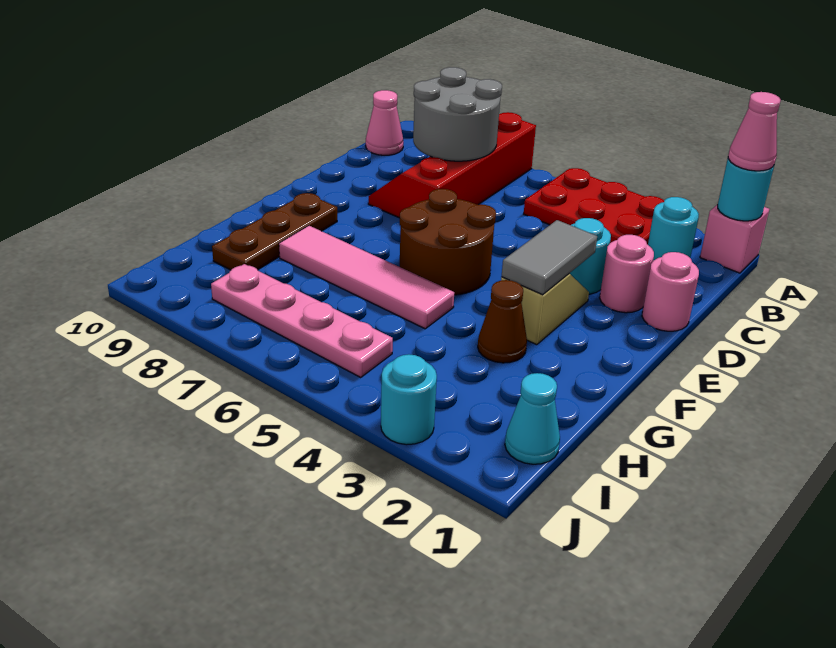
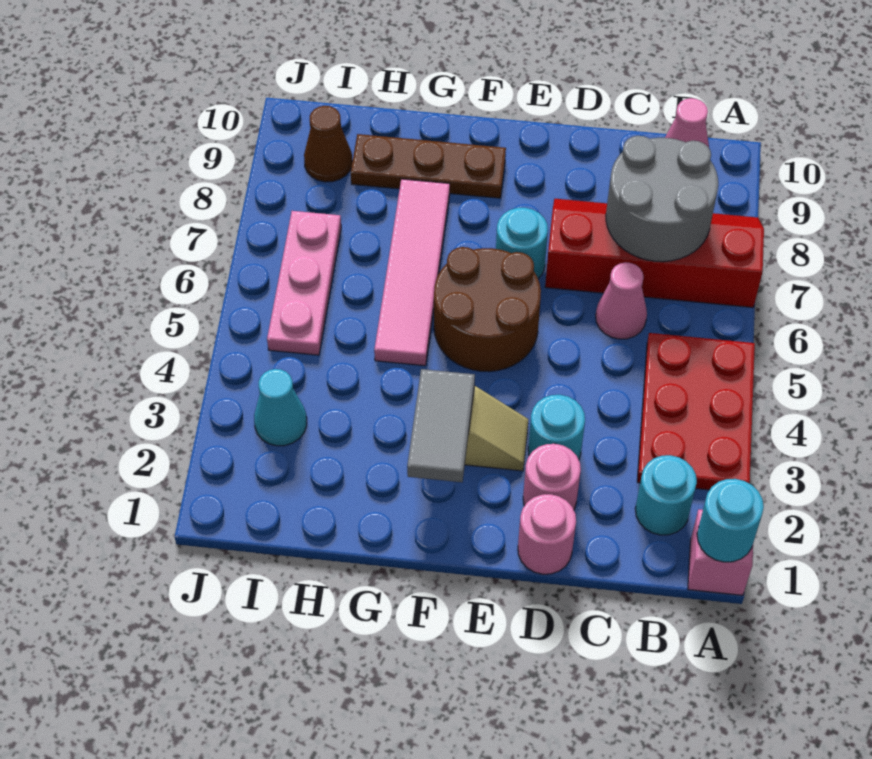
pink 1x1 cone [728,92,781,171] -> pink 1x1 cone moved to [596,262,647,339]
grey 1x2 tile [502,220,597,295] -> grey 1x2 tile turned to [407,369,475,482]
brown 1x1 cone [478,280,527,363] -> brown 1x1 cone moved to [304,106,352,182]
cyan 1x1 cone [505,373,560,464] -> cyan 1x1 cone moved to [254,369,307,446]
pink 1x4 plate [211,264,393,377] -> pink 1x3 plate [267,211,341,355]
cyan 1x1 round brick [381,354,437,445] -> cyan 1x1 round brick moved to [496,208,548,279]

